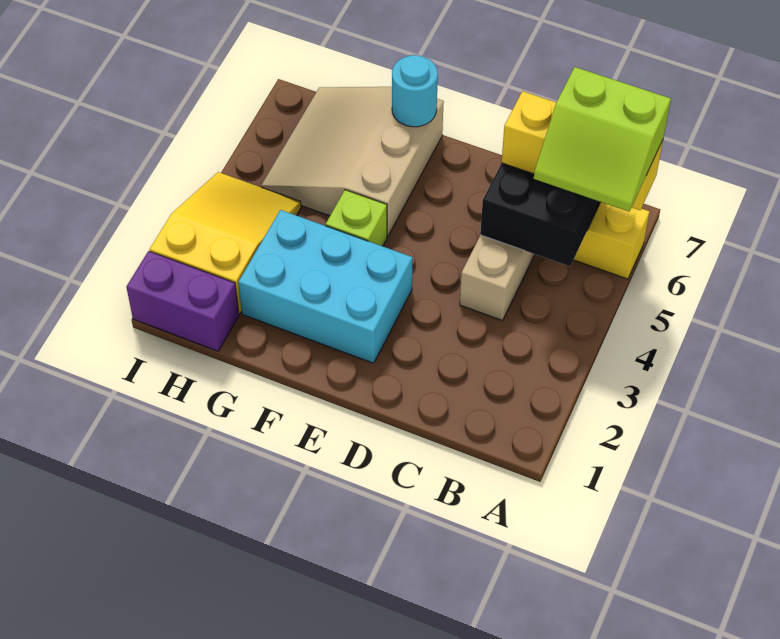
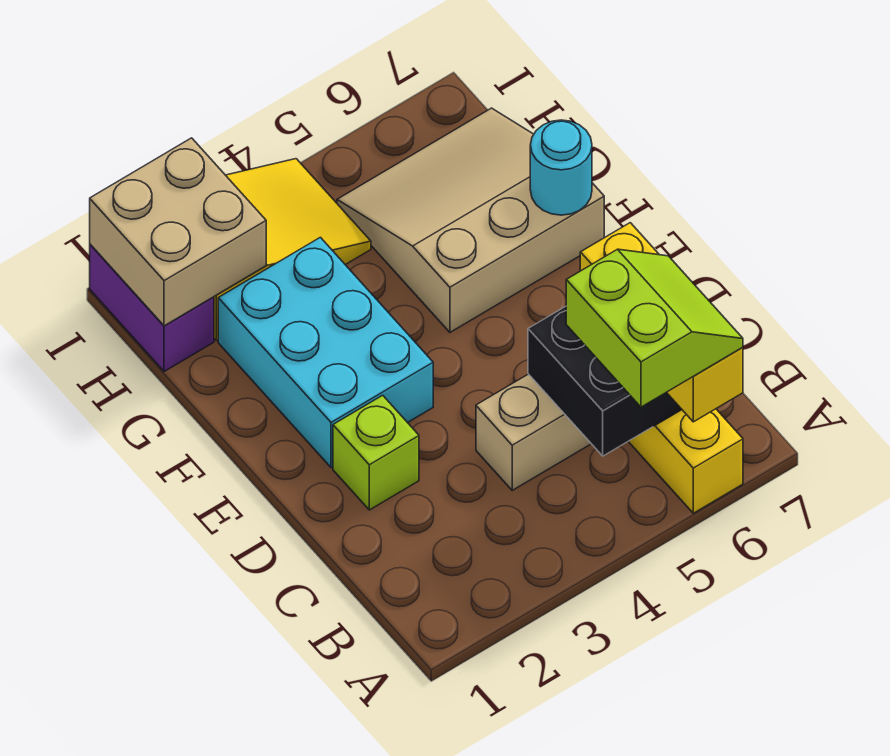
lime 2x2 slope [534,67,671,212] -> lime 2x2 slope turned to [566,249,743,407]
lime 1x1 brick [326,190,387,246] -> lime 1x1 brick moved to [333,395,419,510]
none -> tan 2x2 brick [90,138,266,326]

